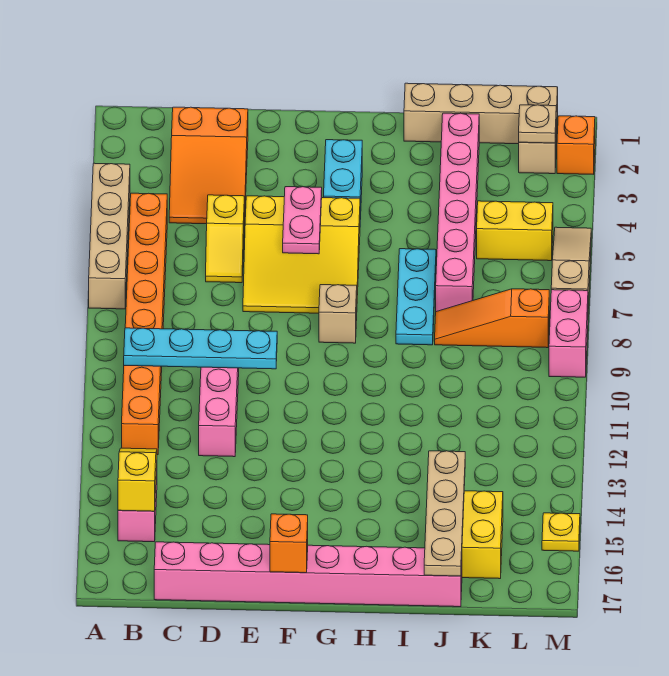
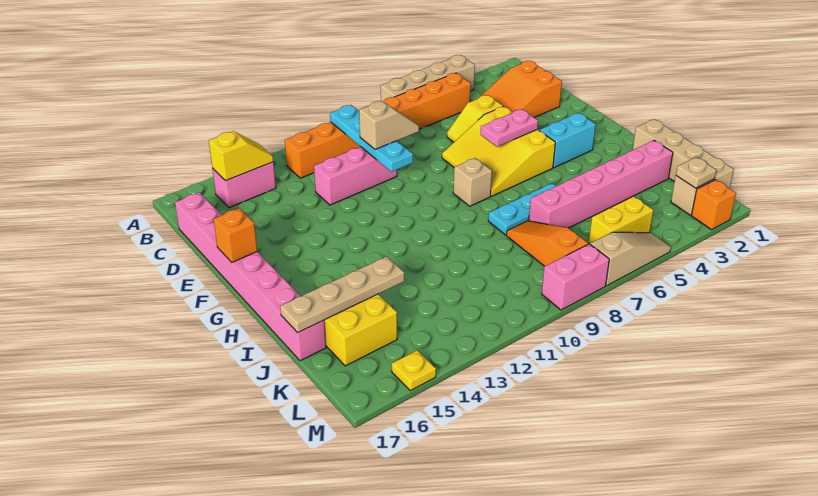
none -> tan 1x2 slope [359,101,419,149]
yellow 1x2 brick [477,201,553,261] -> yellow 1x2 brick turned to [589,196,653,244]

